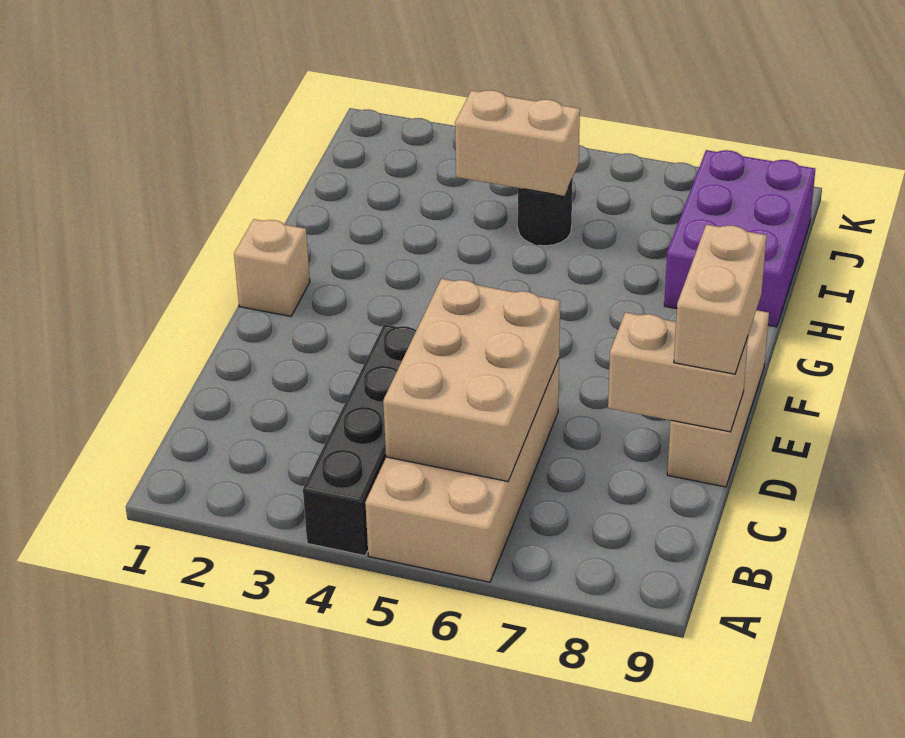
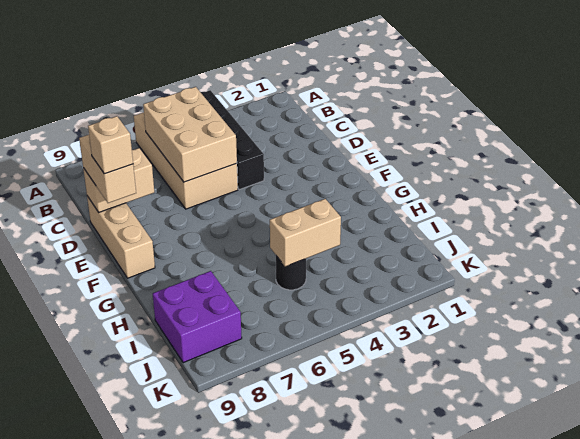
tan 1x1 brick [234,219,310,316] -> tan 1x1 brick moved to [88,116,133,174]
purple 2x3 brick [664,150,815,327] -> purple 2x2 brick [153,271,242,363]

